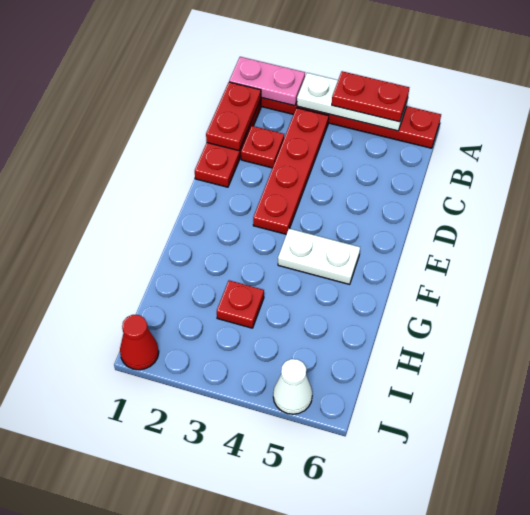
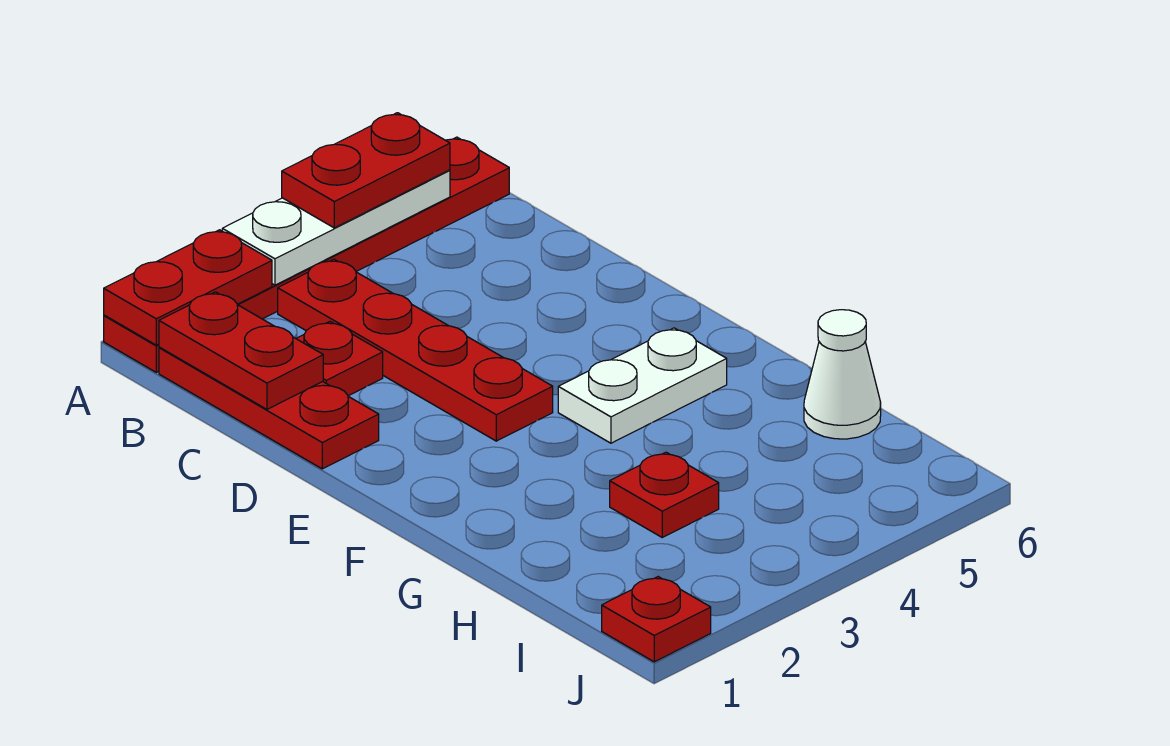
pink 1x2 plate [229,57,305,106] -> red 1x2 plate [104,230,272,345]
red 1x1 cone [120,315,159,370] -> red 1x1 plate [602,577,711,662]
white 1x1 cone [273,359,312,414] -> white 1x1 cone moved to [804,310,881,439]

